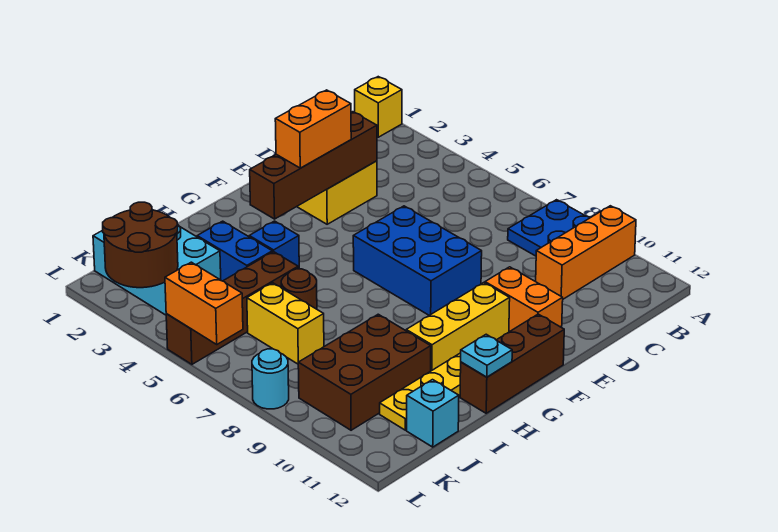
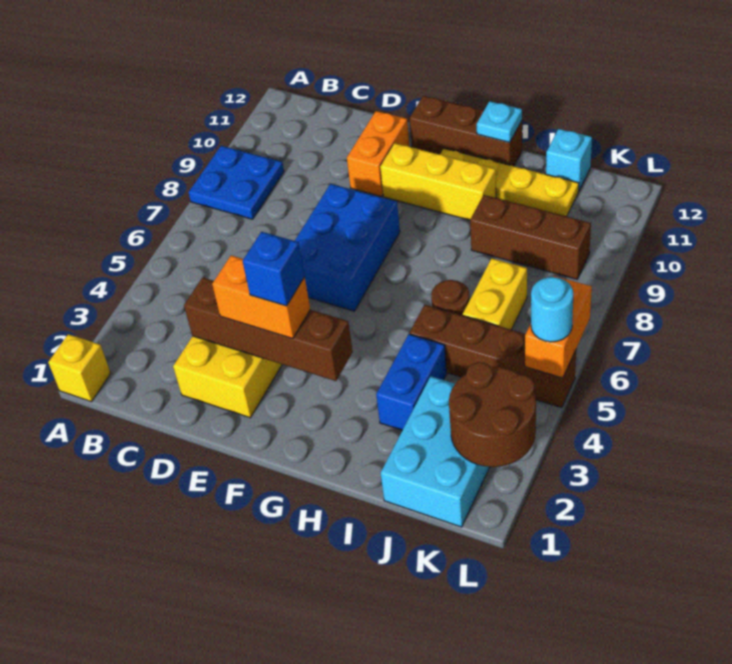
orange 1x3 brick [536,206,636,299] -> none
blue 1x1 brick [249,221,299,269] -> blue 1x1 brick moved to [243,232,305,306]
brown 2x3 brick [298,314,431,430] -> brown 1x3 brick [470,195,591,279]
cyan 1x1 round brick [252,349,289,409] -> cyan 1x1 round brick moved to [531,277,573,342]

